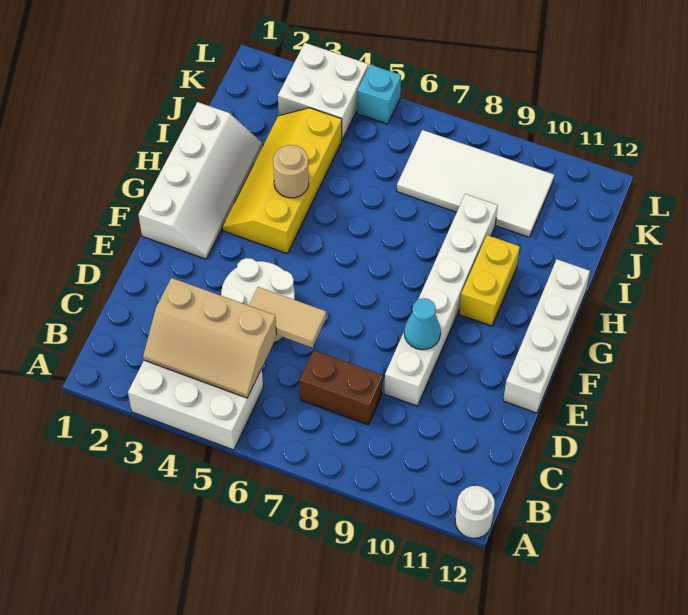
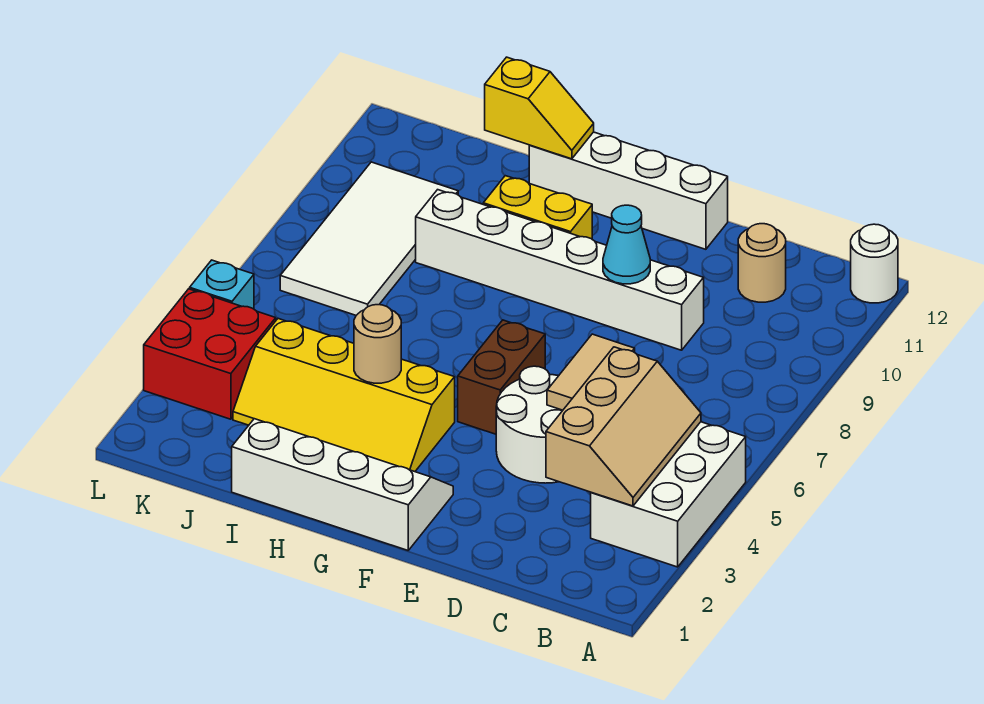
brown 1x2 brick [300,350,383,425] -> brown 1x2 brick moved to [458,320,545,434]
none -> tan 1x1 round brick [738,224,786,302]
none -> yellow 1x2 slope [485,57,594,159]
white 2x2 brick [278,43,368,140] -> red 2x2 brick [144,289,276,419]

